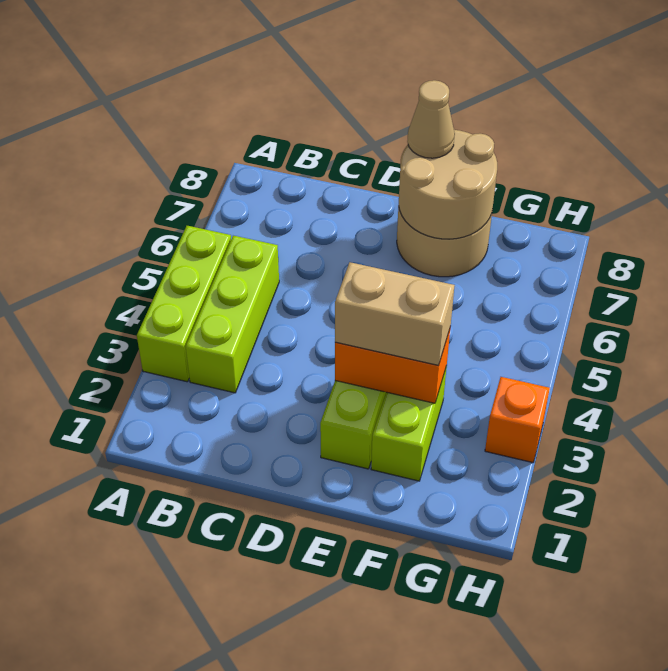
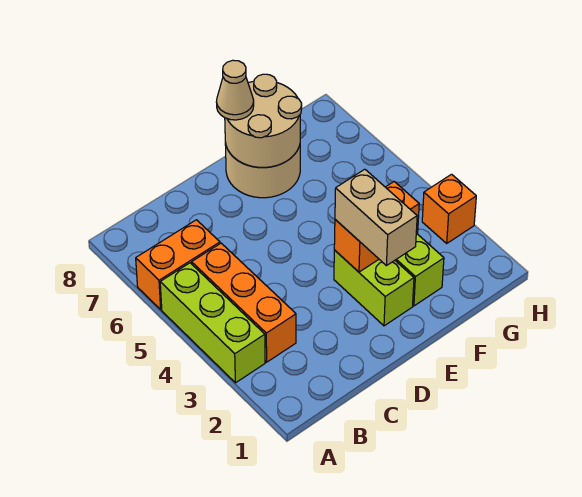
none -> orange 1x2 brick [136,220,220,309]
lime 1x3 brick [186,236,279,393] -> orange 1x3 brick [192,243,296,362]
tan 1x2 brick [335,262,455,366] -> tan 1x2 brick turned to [335,169,417,266]

